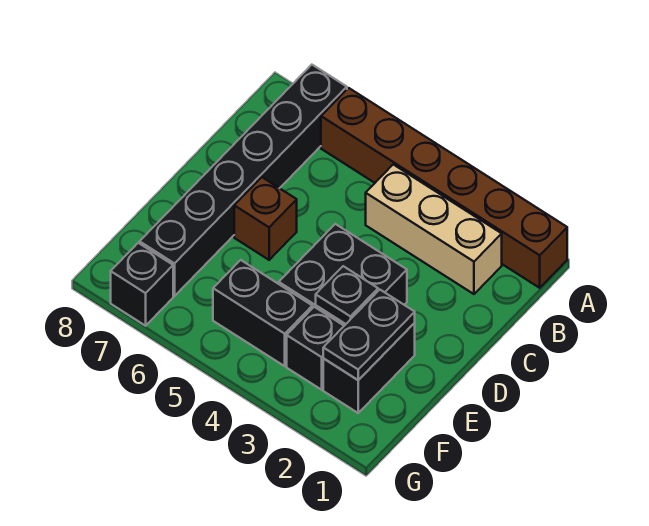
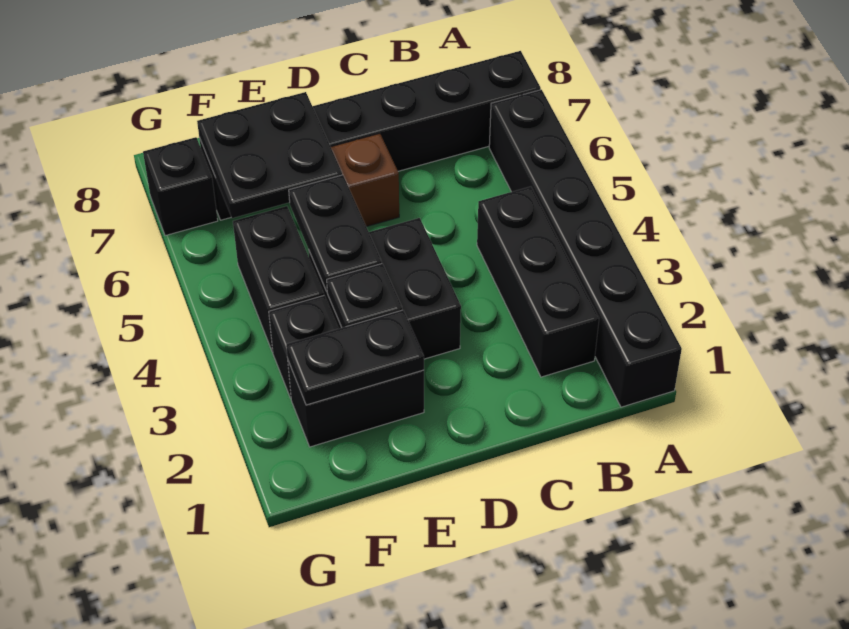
brown 1x6 brick [321,88,567,288] -> black 1x6 brick [489,90,682,407]
tan 1x3 brick [366,165,502,294] -> black 1x3 brick [477,187,599,377]
none -> black 1x2 plate [289,175,382,291]
none -> black 2x2 plate [197,92,342,218]

